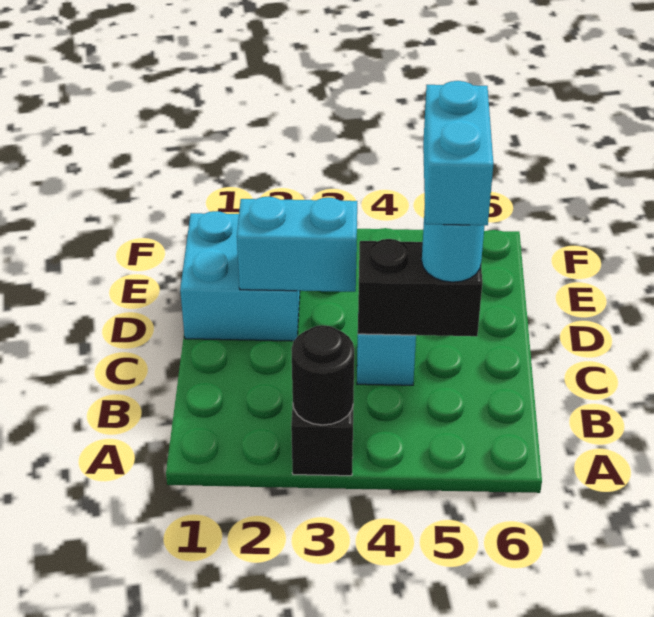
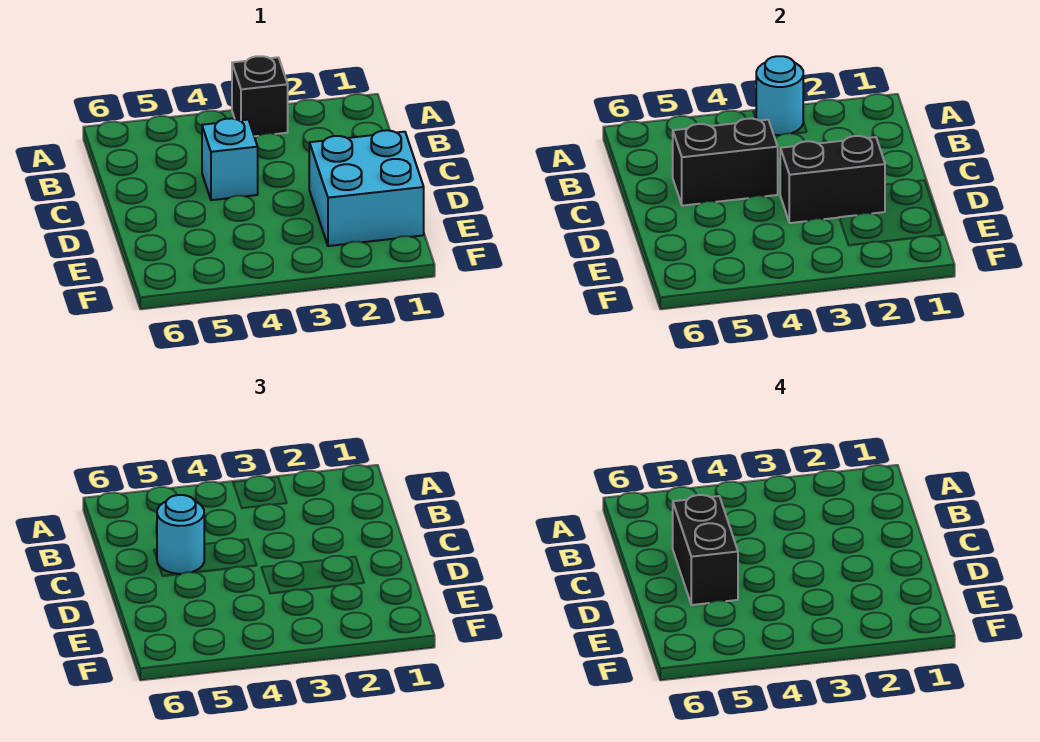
black 1x1 round brick [291,325,354,425] -> cyan 1x1 round brick [756,56,803,135]
cyan 1x2 brick [423,81,493,225] -> black 1x2 brick [673,495,738,605]
cyan 1x2 brick [237,197,357,292] -> black 1x2 brick [780,136,885,223]

